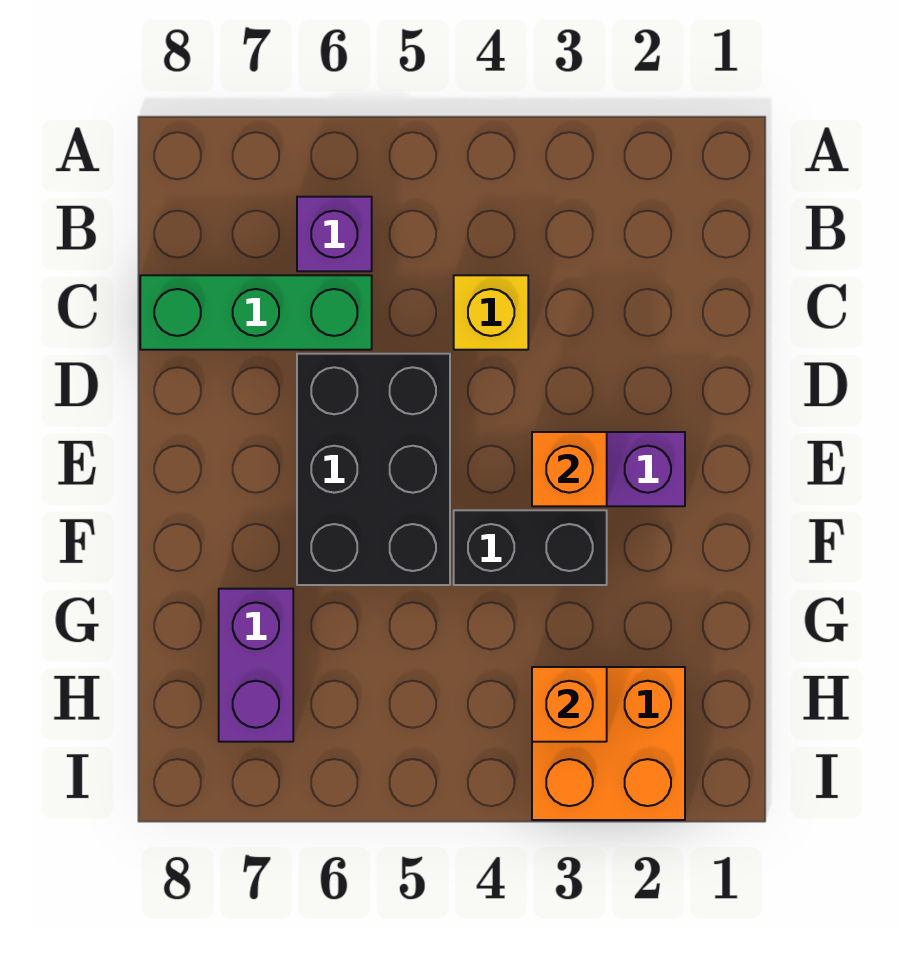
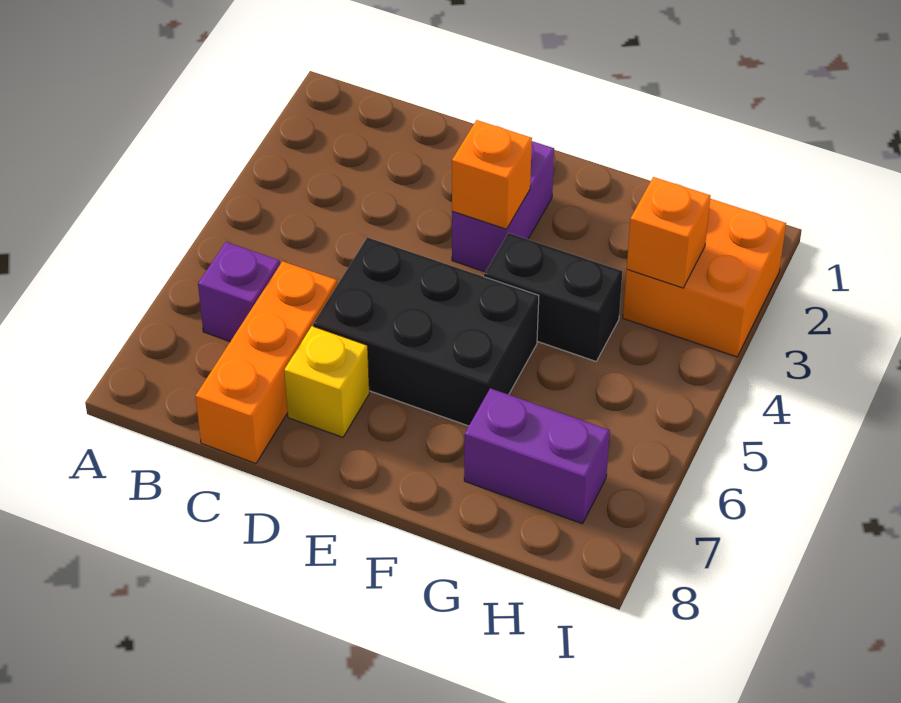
yellow 1x1 brick [454,275,528,350] -> yellow 1x1 brick moved to [284,326,369,437]
green 1x3 brick [140,275,372,350] -> orange 1x3 brick [196,261,337,463]
black 1x2 brick [454,510,607,585] -> black 1x2 brick turned to [484,233,622,361]

